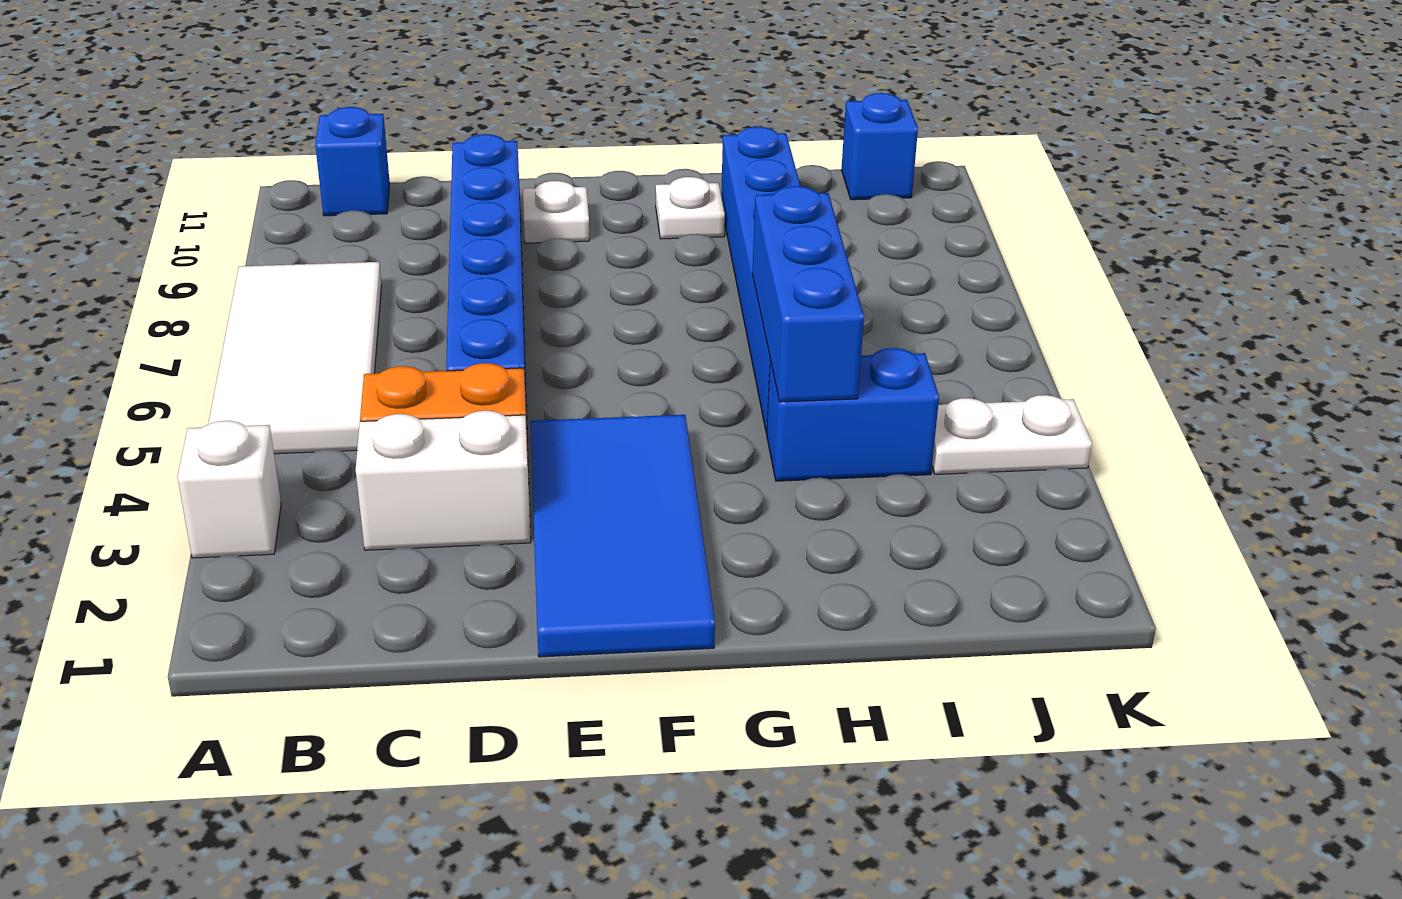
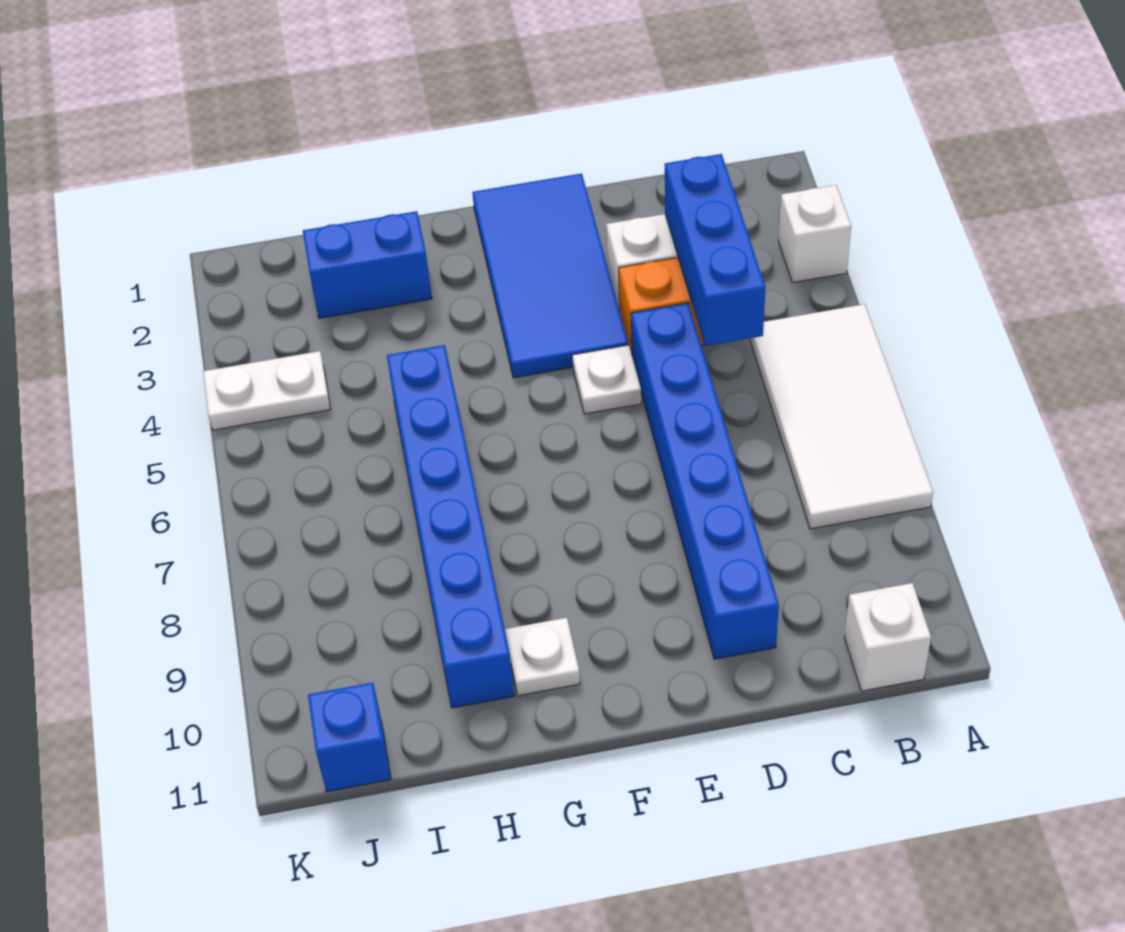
blue 1x1 brick [315,107,390,216] -> white 1x1 brick [845,583,931,691]
white 1x1 plate [523,181,589,243] -> white 1x1 plate moved to [572,345,641,414]
blue 1x2 brick [767,348,939,481] -> blue 1x2 brick moved to [303,211,432,318]
blue 1x3 brick [752,186,864,402] -> blue 1x3 brick moved to [665,154,766,346]

